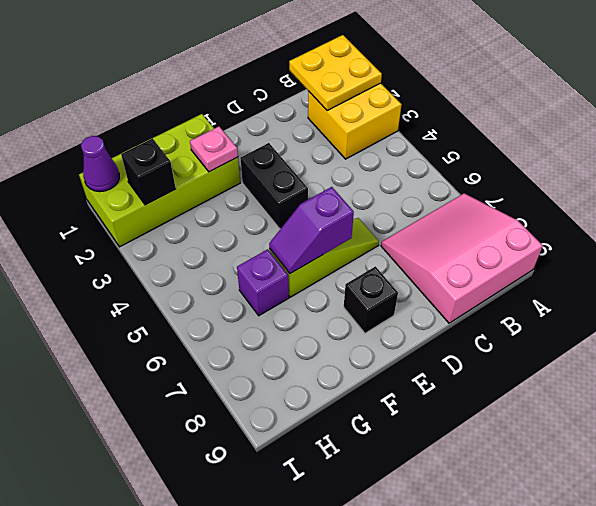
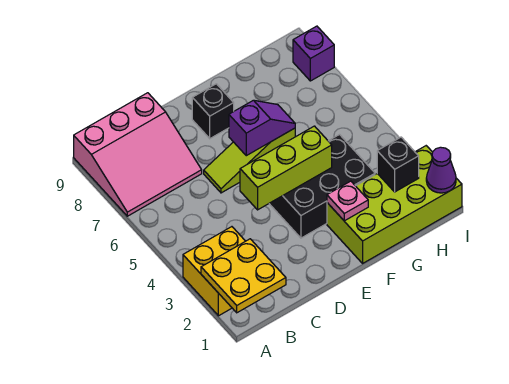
none -> lime 1x3 brick [240,126,332,210]
black 1x2 brick [240,143,308,229] -> black 2x3 brick [269,135,375,238]
purple 1x1 brick [237,249,289,316] -> purple 1x1 brick moved to [293,26,334,81]

